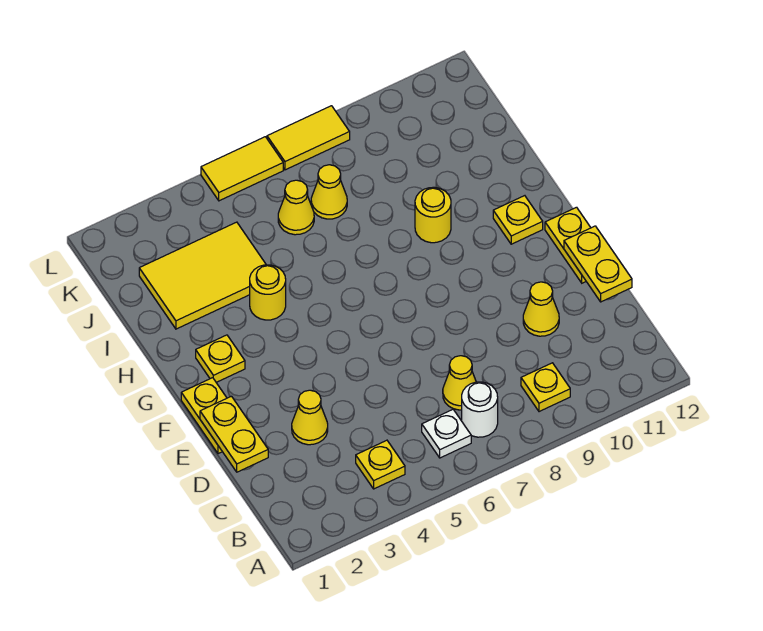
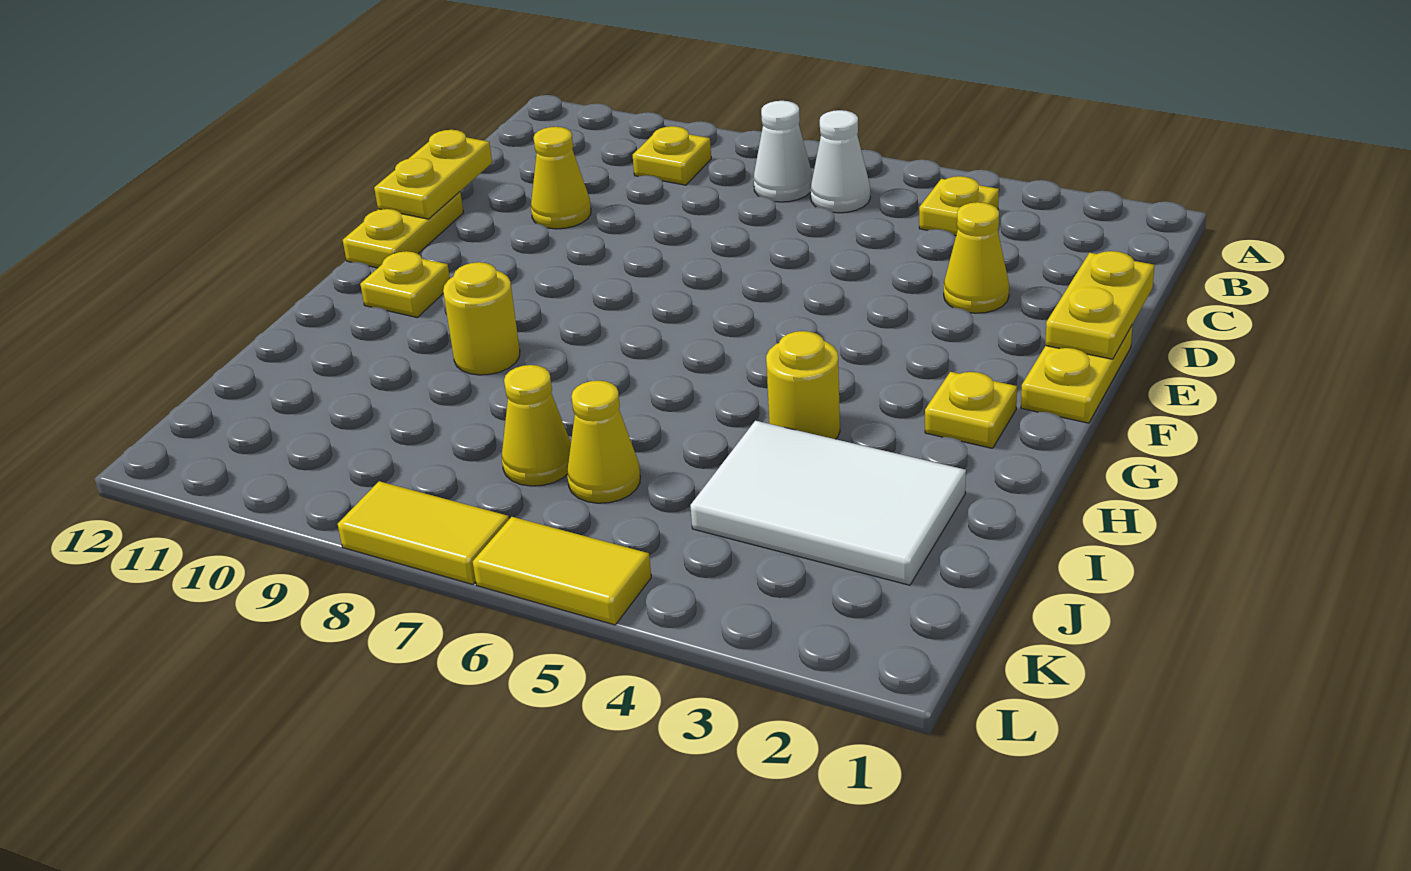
white 1x1 plate [422,410,471,458] -> white 1x1 cone [811,110,870,213]
white 1x1 round brick [462,382,498,437] -> white 1x1 cone [754,101,812,202]
yellow 1x1 cone [443,356,476,410] -> none
yellow 2x3 tile [139,222,266,329] -> white 2x3 tile [690,421,966,585]

